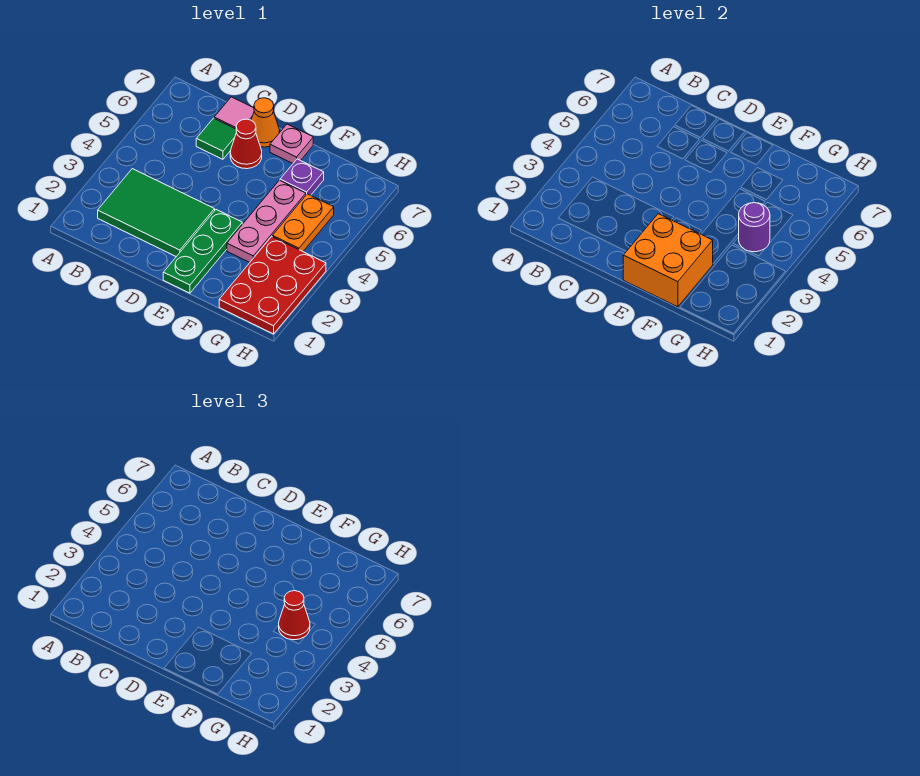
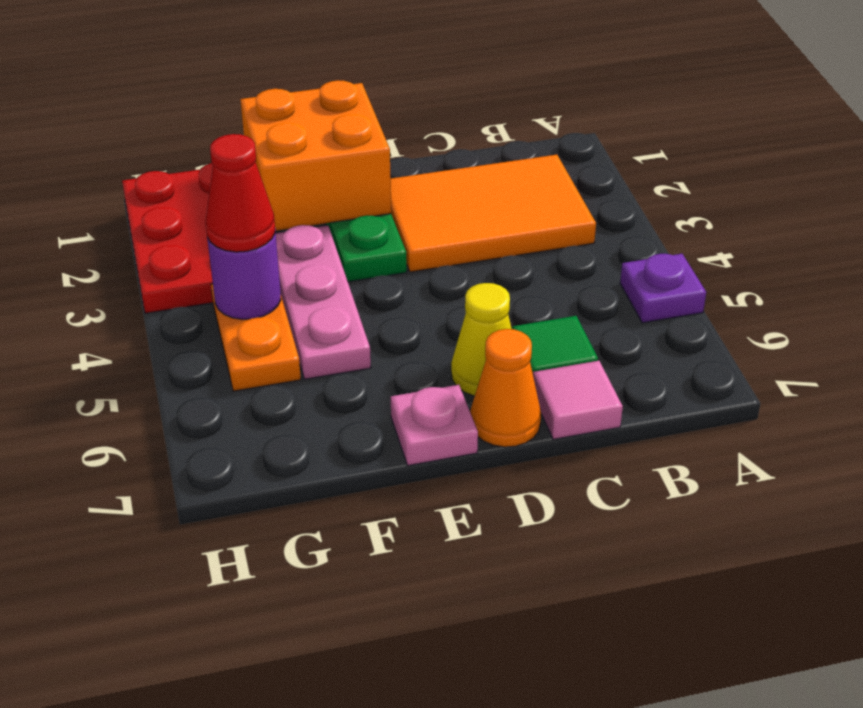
green 2x3 tile [98,169,215,257] -> orange 2x3 tile [391,155,596,272]
red 1x1 cone [230,119,262,169] -> yellow 1x1 cone [451,283,512,396]
purple 1x1 plate [280,159,324,195] -> purple 1x1 plate moved to [620,254,706,323]

